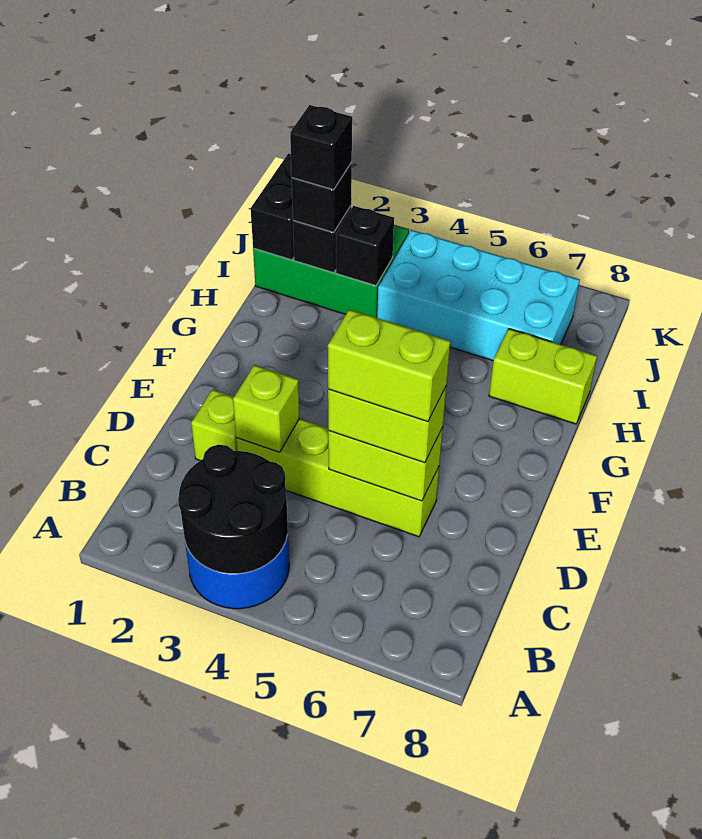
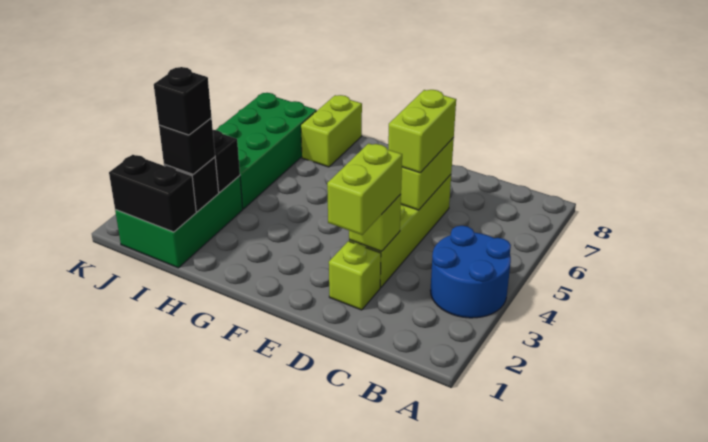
black 2x2 round brick [178,445,288,574] -> none
lime 1x2 brick [328,309,451,422] -> lime 1x2 brick moved to [327,143,402,235]
cyan 2x4 brick [377,230,580,361] -> green 2x4 brick [216,93,317,209]

